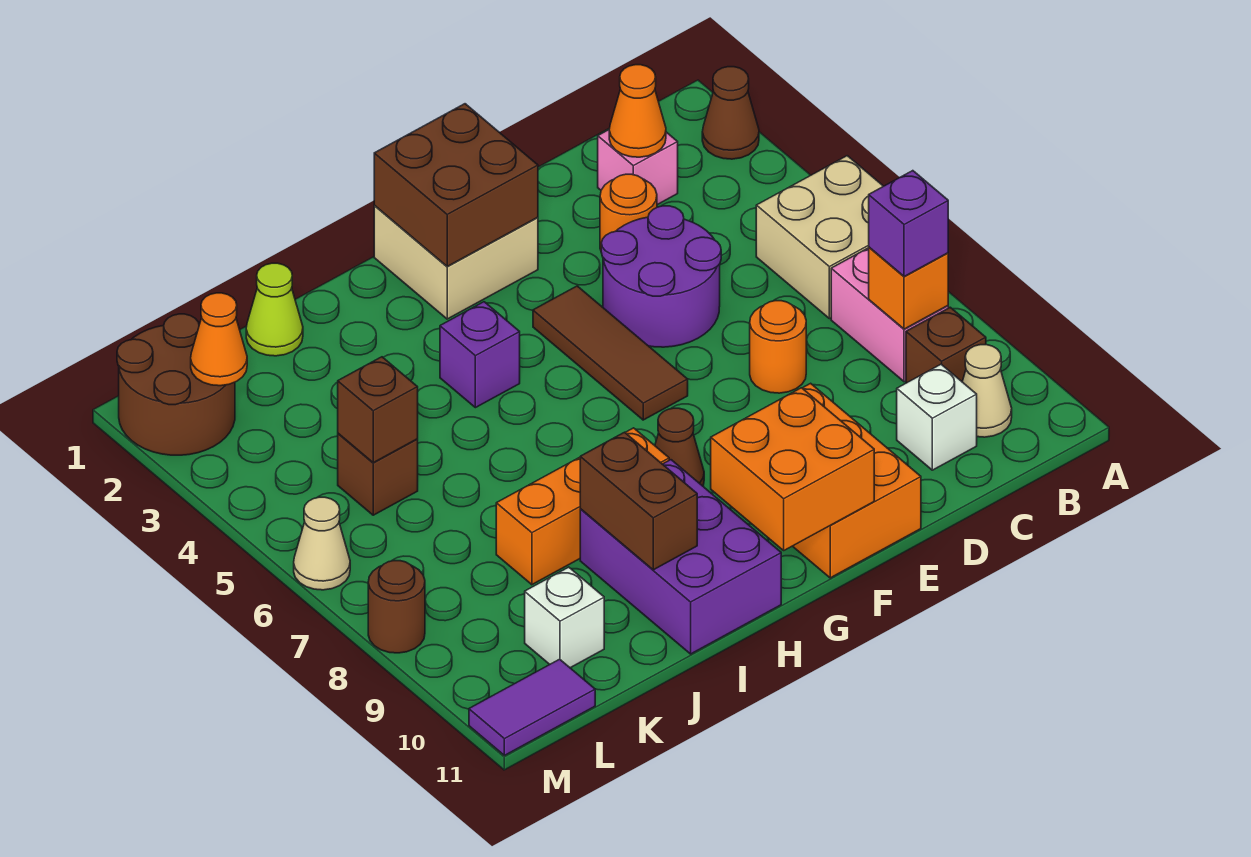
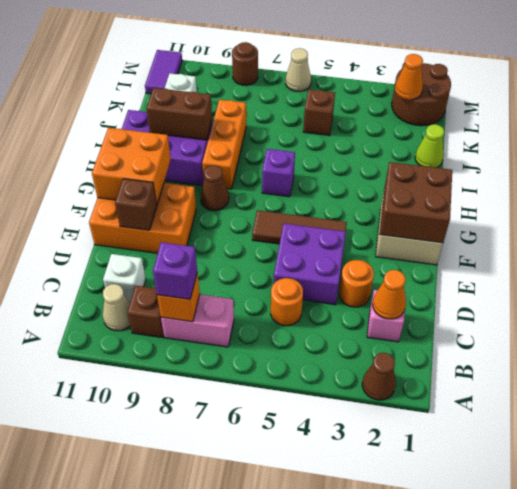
tan 2x2 brick [756,156,883,319] -> none
purple 2x2 round brick [601,206,721,347] -> purple 2x2 brick [274,224,346,305]
orange 1x1 round brick [750,301,806,393] -> orange 1x1 round brick moved to [271,278,303,326]
purple 1x1 brick [440,302,520,408] -> purple 1x1 brick moved to [262,149,295,197]
brown 1x1 brick [338,357,418,463] -> brown 1x1 brick moved to [115,179,157,230]

